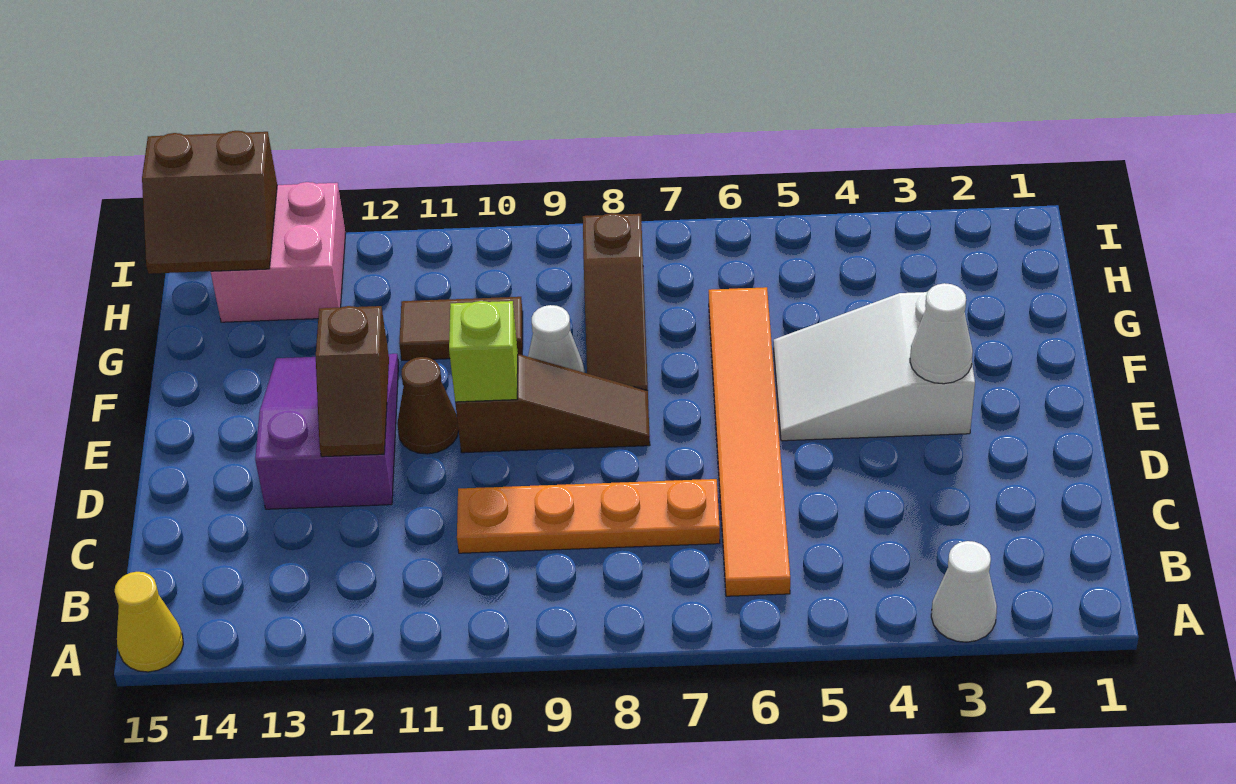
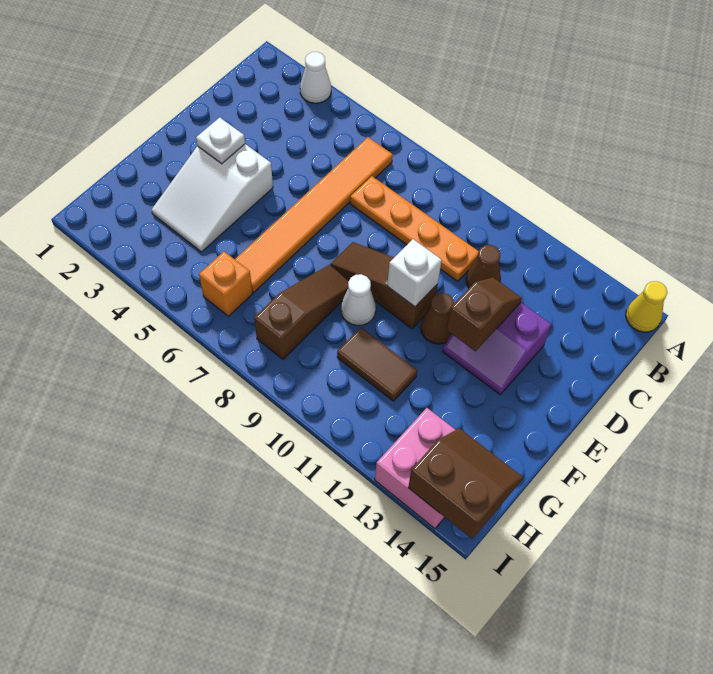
none -> brown 1x1 cone [466,245,501,288]
purple 2x3 slope [255,354,399,509] -> purple 2x2 slope [442,303,551,394]
white 2x3 slope [774,292,975,441] -> white 2x3 slope turned to [152,144,273,252]
white 1x1 cone [910,283,973,384] -> white 1x1 plate [196,117,245,164]
lime 1x1 brick [449,301,518,402] -> white 1x1 brick [387,239,442,307]
none -> orange 1x1 brick [199,252,253,316]

